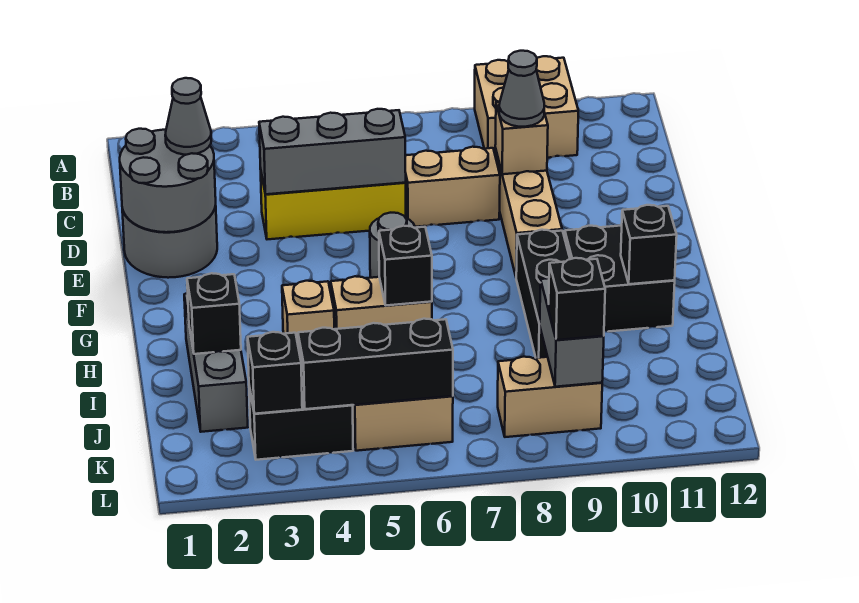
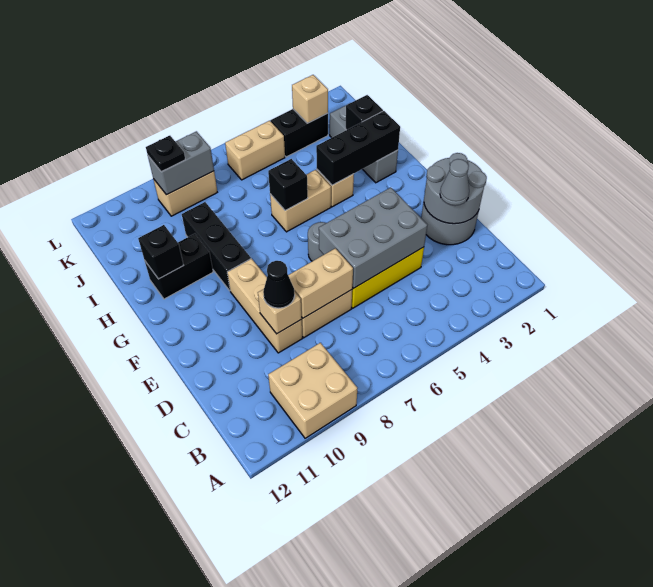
grey 1x3 brick [259,109,406,194] -> grey 2x3 brick [319,187,427,289]
none -> tan 1x2 brick [288,248,353,318]
grey 1x1 cone [499,51,544,127] -> black 1x1 cone [263,261,295,308]
black 2x2 brick [565,226,675,332] -> black 1x2 brick [145,234,213,299]
grey 1x2 brick [540,278,604,387] -> grey 1x2 brick turned to [148,131,214,195]
black 1x1 brick [248,332,302,414] -> tan 1x1 brick [292,75,328,123]
black 1x3 brick [298,319,453,409] -> black 1x3 brick moved to [316,111,400,185]
black 1x1 brick [549,258,605,340] -> black 1x1 plate [146,136,185,172]

